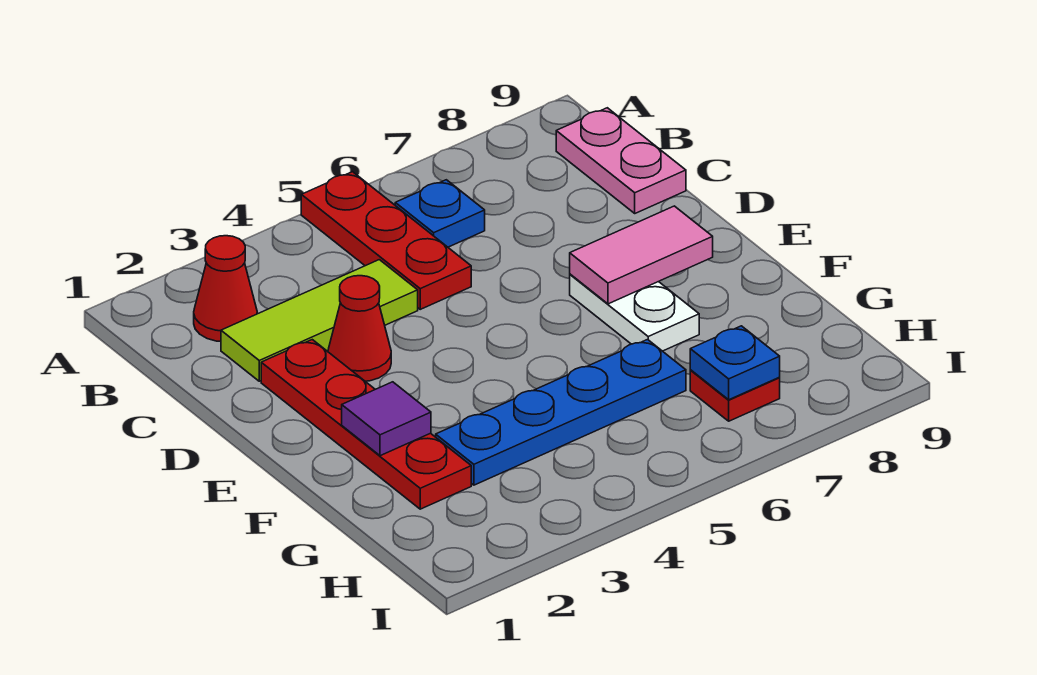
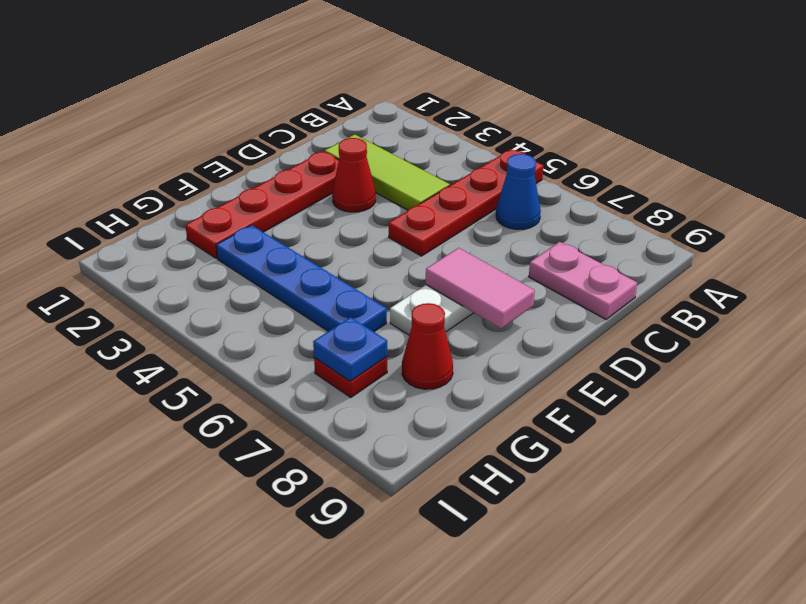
red 1x3 plate [301,172,471,309] -> red 1x4 plate [389,149,544,256]
red 1x1 cone [194,236,257,342] -> red 1x1 cone moved to [402,303,453,389]
blue 1x1 plate [395,180,485,247] -> blue 1x1 cone [496,154,541,229]
pink 1x2 plate [556,108,686,213] -> pink 1x2 plate turned to [529,242,637,319]
purple 1x1 tile [342,382,431,456] -> none

